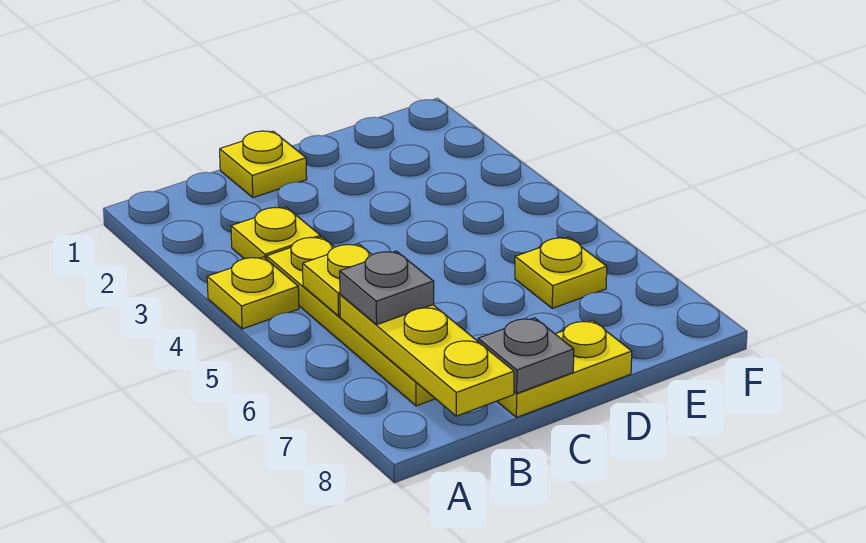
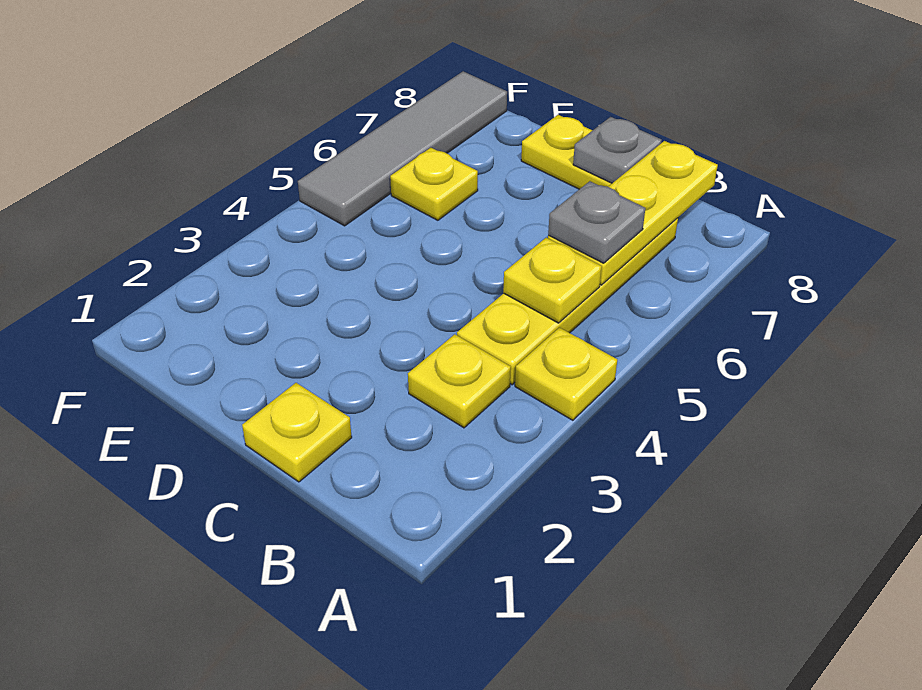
none -> grey 1x4 tile [298,71,507,226]

